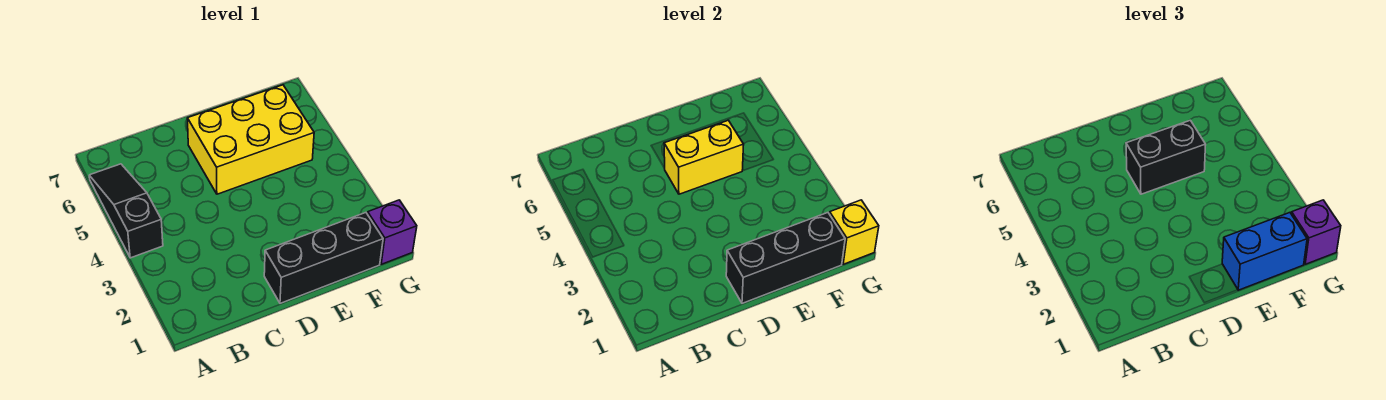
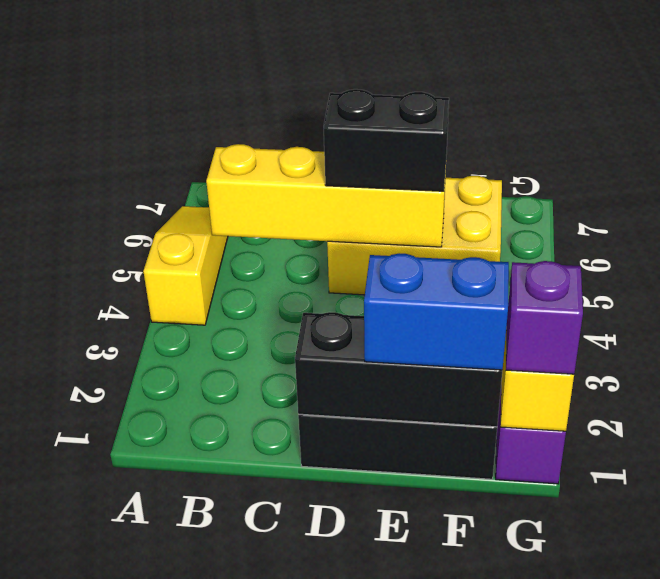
black 1x3 slope [89,164,163,258] -> yellow 1x3 slope [143,206,228,325]
yellow 1x2 brick [664,120,744,194] -> yellow 1x4 brick [206,144,446,247]

